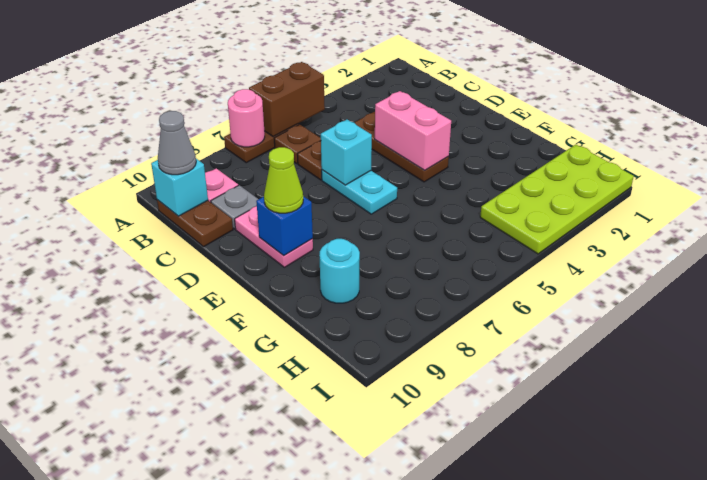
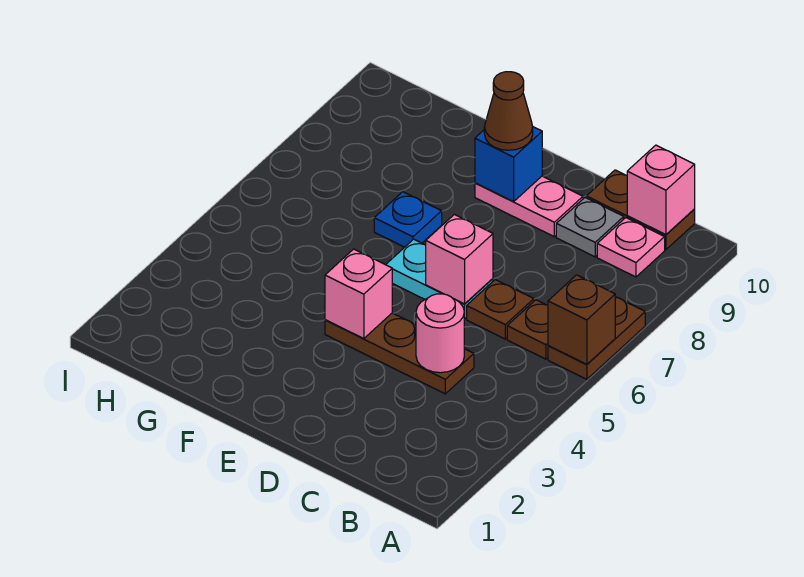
brown 1x2 brick [249,62,325,136] -> brown 1x1 brick [548,275,615,365]
pink 1x1 round brick [228,89,265,147] -> pink 1x1 round brick moved to [416,294,464,373]
cyan 1x1 brick [151,159,208,216] -> pink 1x1 brick [627,145,695,235]
grey 1x1 cone [158,111,196,175] -> none
pink 1x2 brick [375,91,451,170] -> pink 1x1 brick [325,249,392,339]
cyan 1x1 brick [321,120,372,185] -> pink 1x1 brick [426,214,493,304]
lime 1x1 cone [264,147,303,213] -> brown 1x1 cone [484,72,533,150]
none -> blue 1x1 plate [374,192,442,247]
cyan 1x1 round brick [319,239,360,303] -> none
lime 2x4 plate [480,145,634,254] -> none

